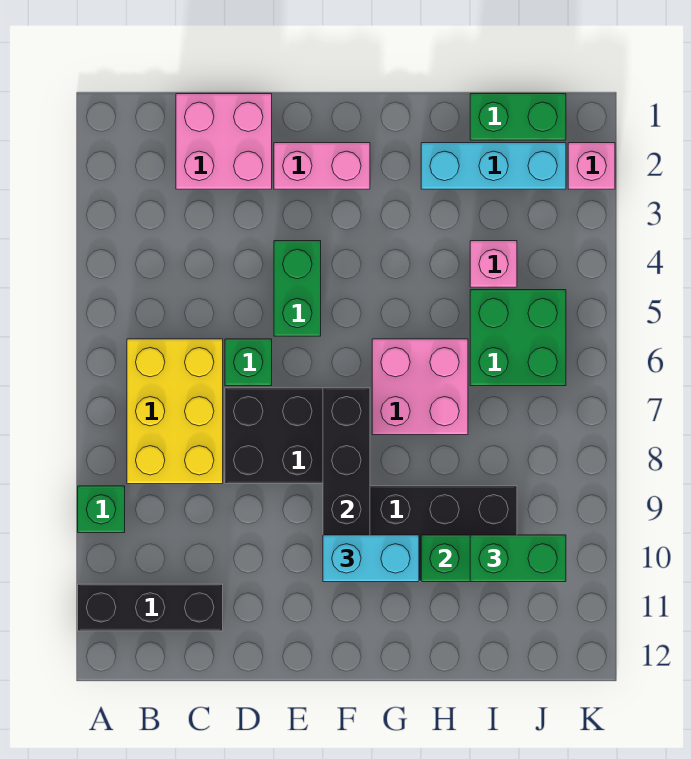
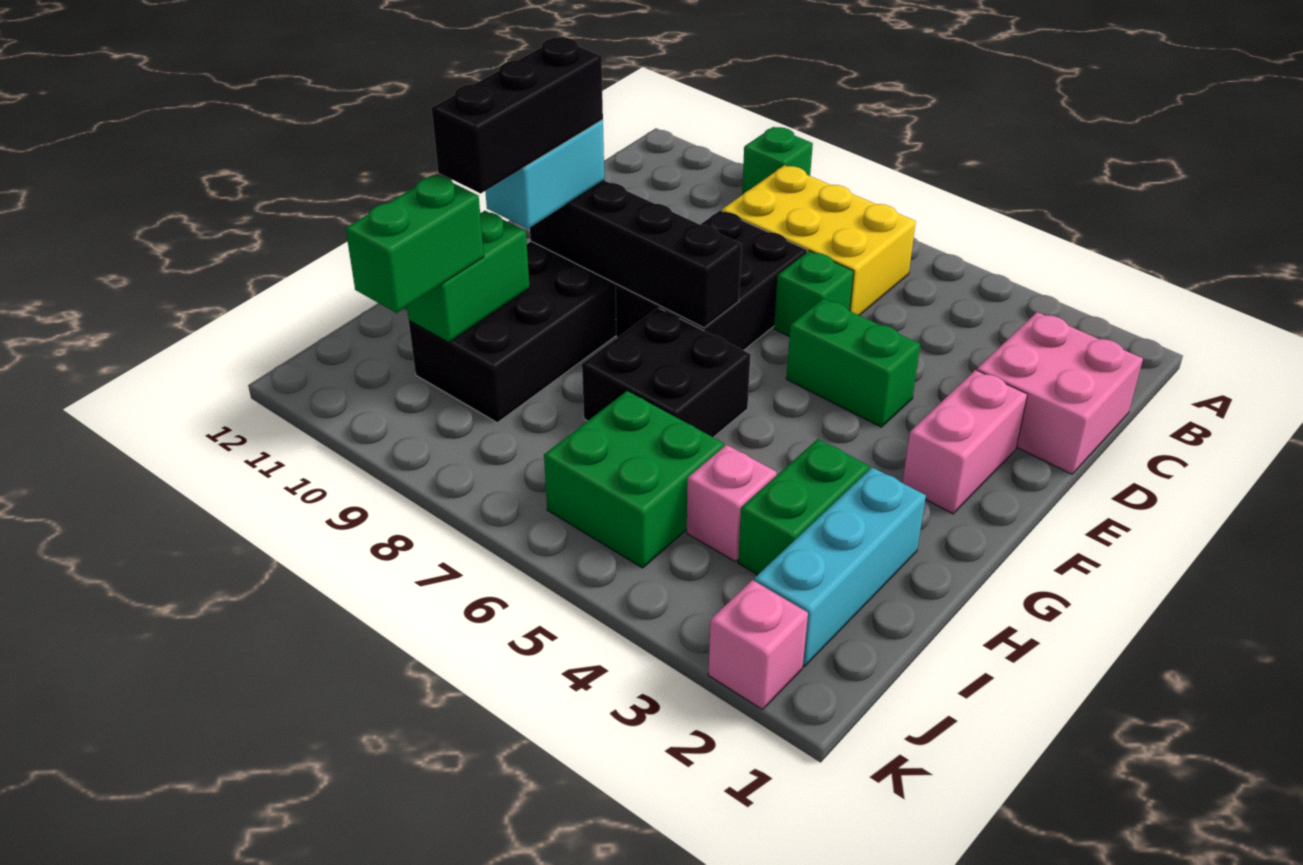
black 1x3 brick [78,584,223,631] -> black 1x3 brick moved to [432,37,603,193]
pink 2x2 brick [372,339,468,435] -> black 2x2 brick [582,308,750,437]
green 1x2 brick [470,94,566,140] -> green 1x2 brick moved to [738,439,869,575]

